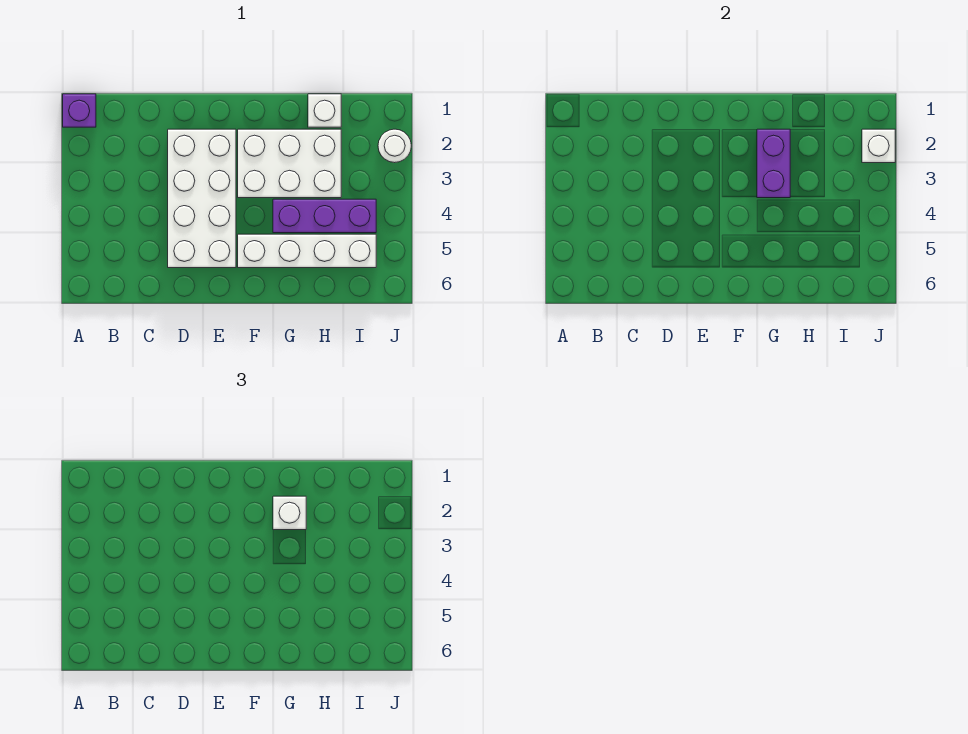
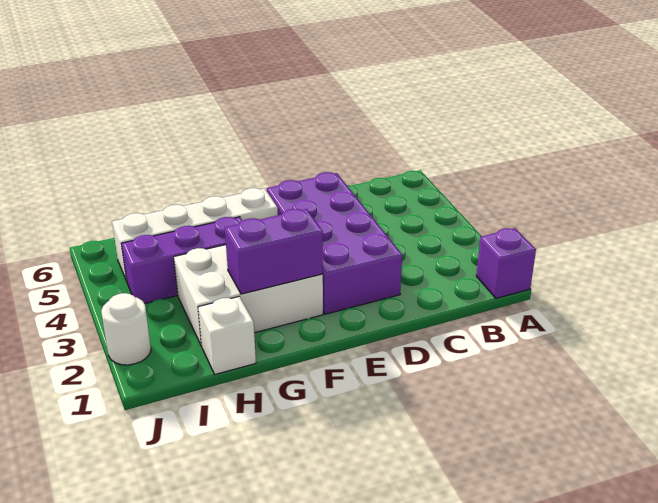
white 2x4 brick [168,129,236,268] -> purple 2x4 brick [267,172,402,314]
purple 1x2 brick [757,129,790,198] -> purple 1x2 brick turned to [225,209,323,294]
white 1x1 brick [273,496,306,530] -> none
white 1x1 brick [862,129,895,163] -> none

